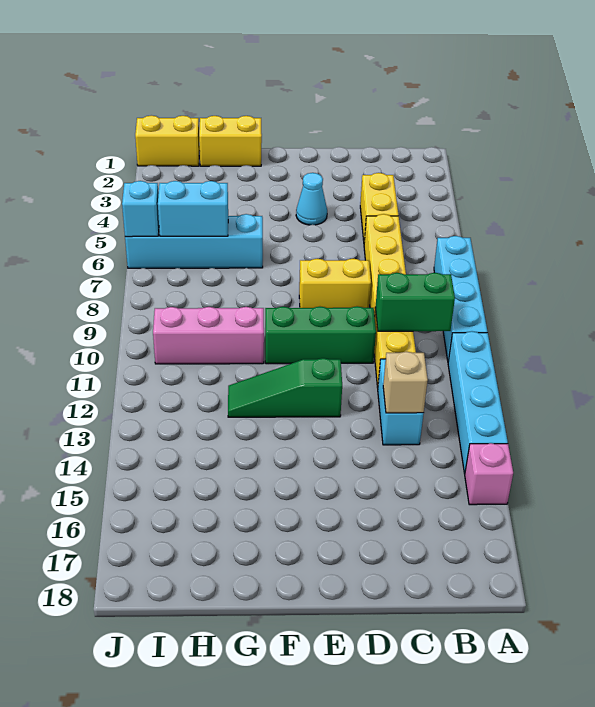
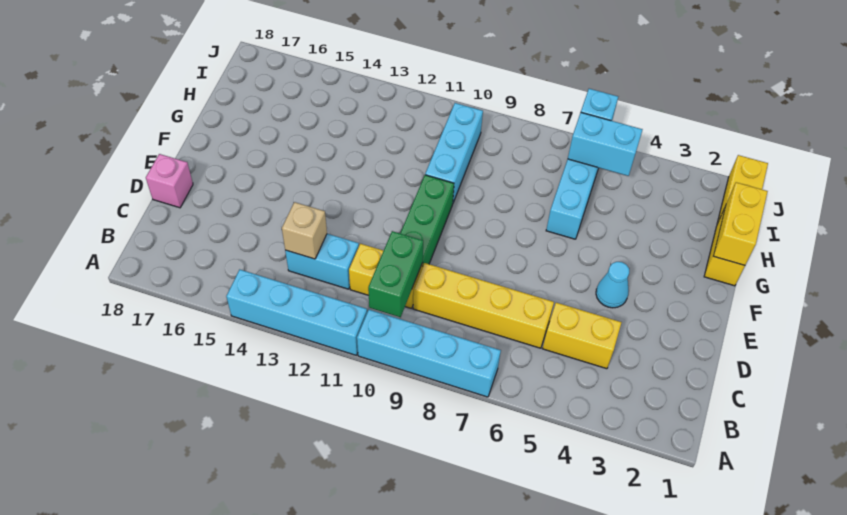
pink 1x1 brick [465,443,513,505] -> pink 1x1 brick moved to [146,154,193,208]
yellow 1x2 brick [299,259,371,308] -> yellow 1x2 brick moved to [714,182,768,265]
green 1x3 slope [228,358,342,417] -> none
pink 1x3 brick [153,307,264,364] -> cyan 1x3 brick [425,103,483,203]
cyan 1x2 brick [158,181,228,236] -> cyan 1x2 brick turned to [568,113,643,176]

